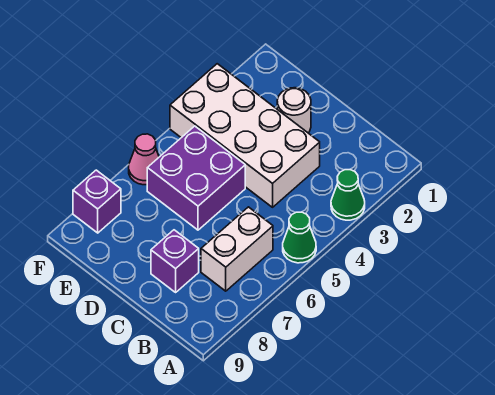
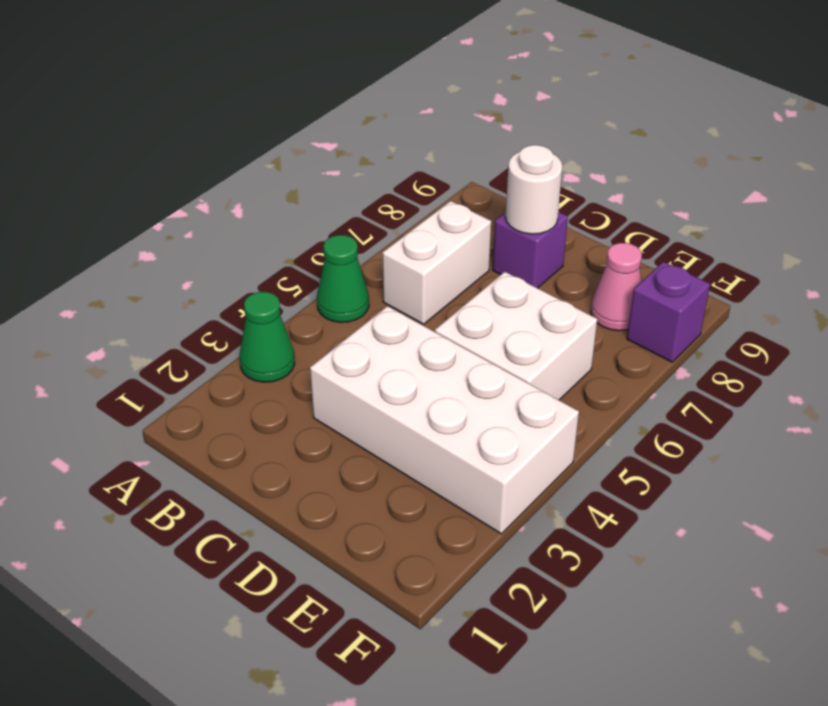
white 1x1 round brick [277,88,311,133] -> white 1x1 round brick moved to [506,145,562,234]
purple 2x2 brick [147,126,245,230] -> white 2x2 brick [435,272,597,400]
pink 1x1 cone [129,134,159,185] -> pink 1x1 cone moved to [591,243,642,331]

